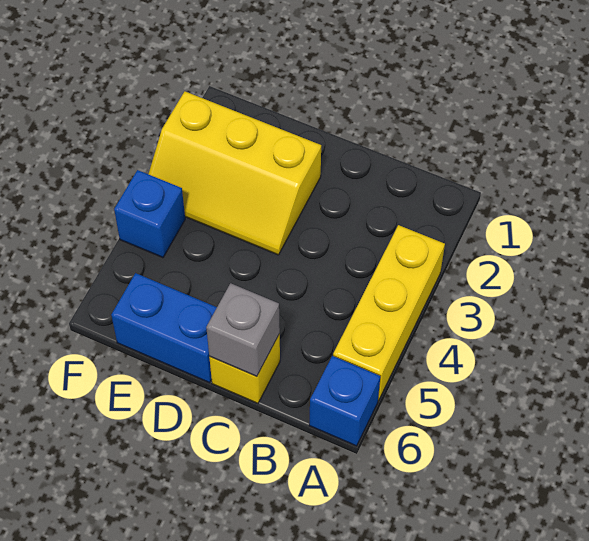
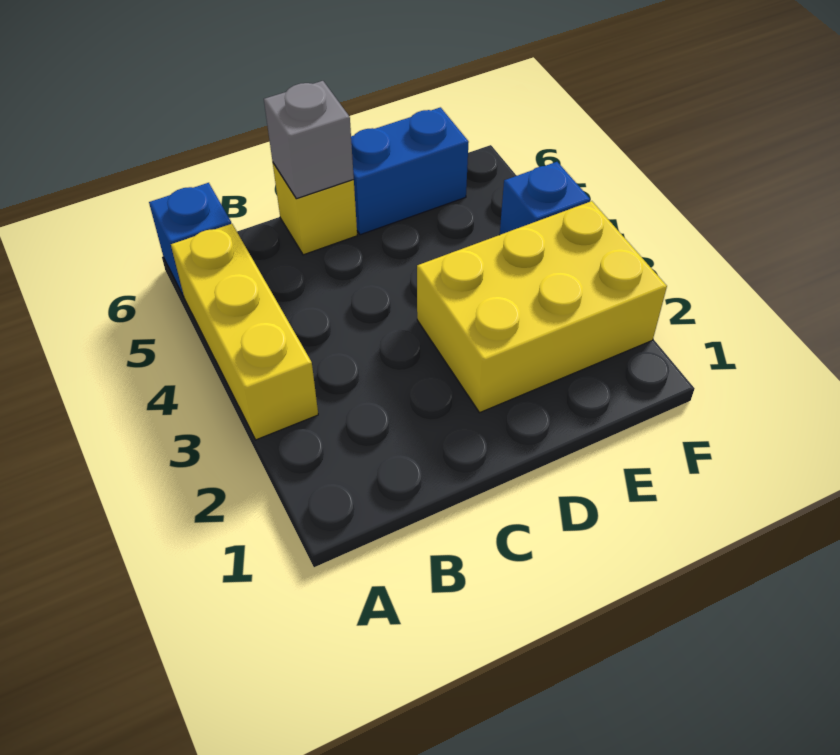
yellow 2x3 slope [149,92,321,255] -> yellow 2x3 brick [417,201,667,412]

